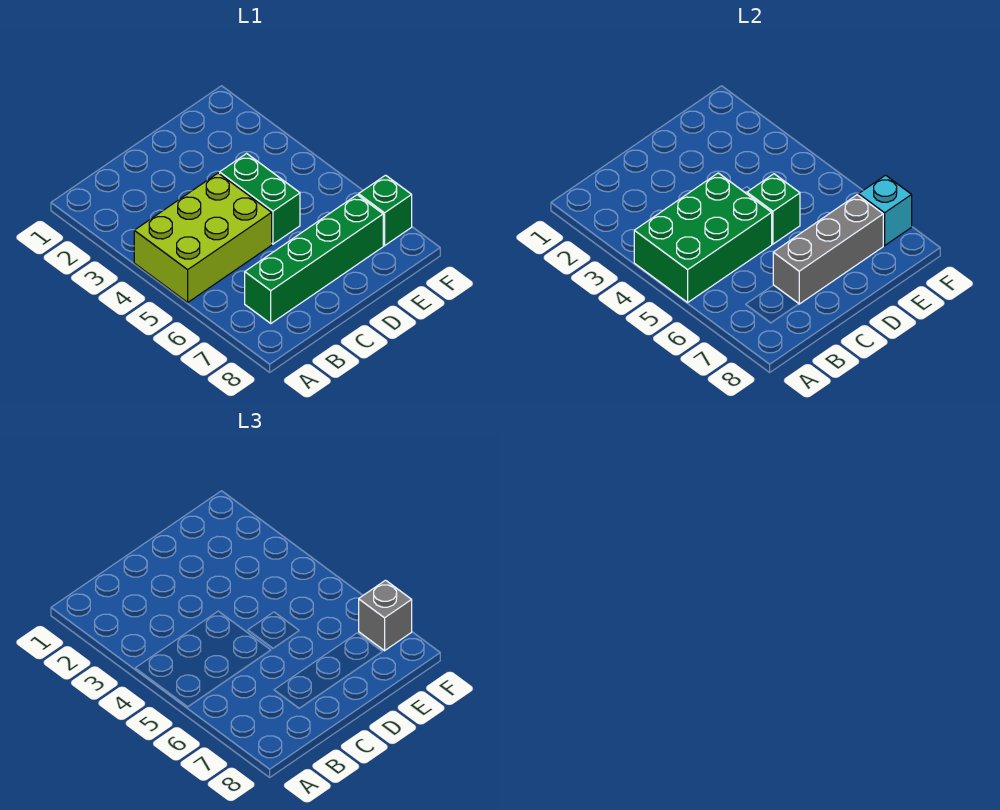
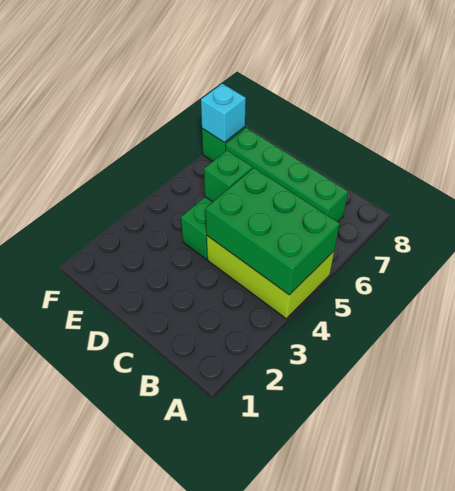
grey 1x3 brick [773,195,883,304] -> none
grey 1x1 brick [359,580,412,651] -> none

